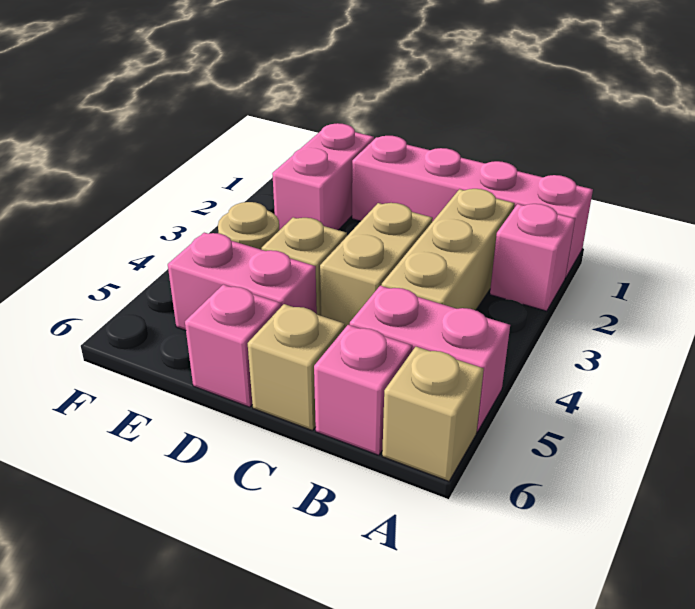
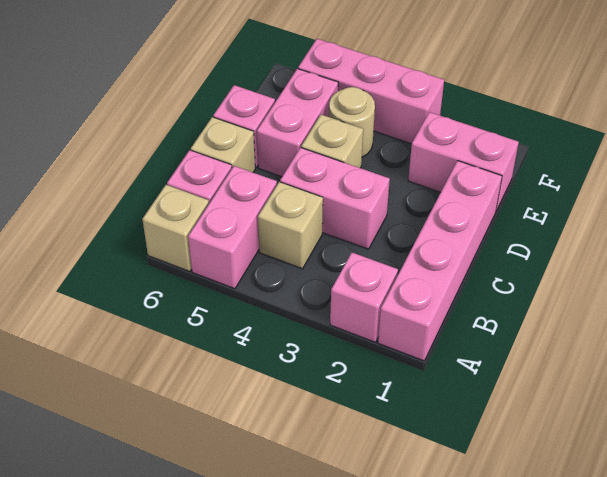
tan 1x3 brick [381,189,515,310] -> tan 1x1 brick [258,182,323,269]
tan 1x2 brick [320,203,433,328] -> pink 1x2 brick [280,148,390,249]
none -> pink 1x3 brick [298,39,444,144]

